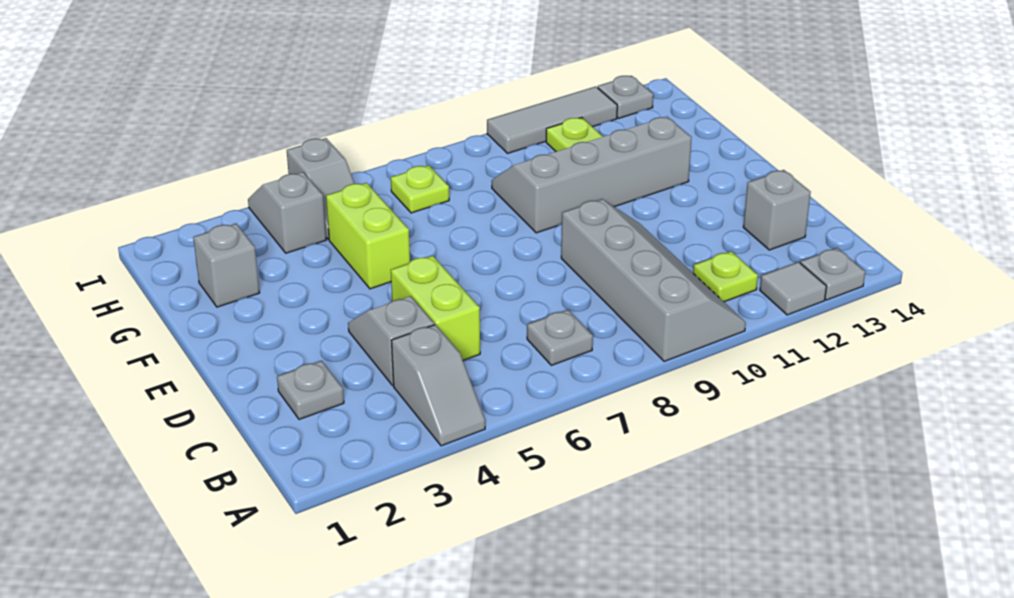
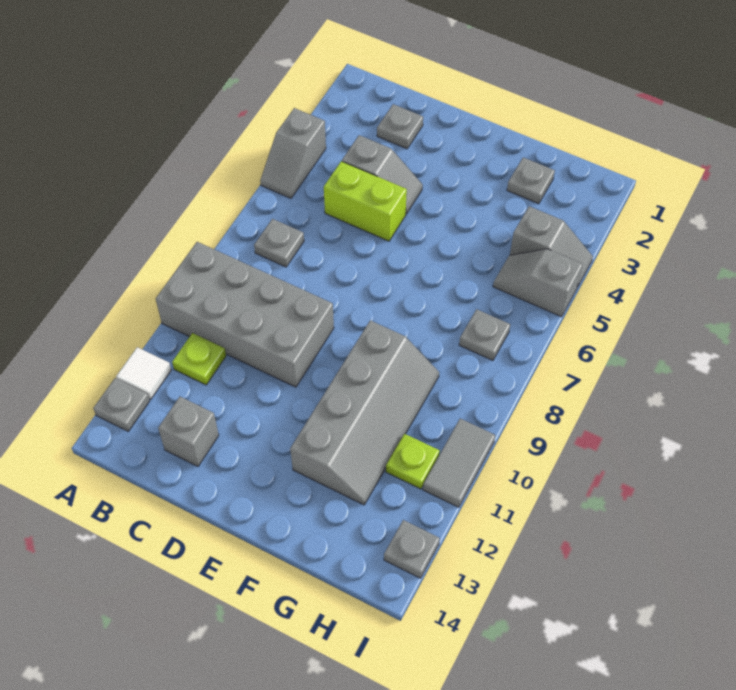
grey 1x2 slope [391,325,485,446] -> grey 1x2 slope turned to [260,108,326,198]
grey 2x4 slope [561,199,746,361] -> grey 2x4 brick [156,242,334,387]
grey 1x1 tile [760,262,826,315] -> white 1x1 tile [116,347,171,400]
lime 1x2 brick [326,183,410,289] -> none
grey 1x1 brick [193,224,260,307] -> grey 1x1 plate [507,157,555,204]
lime 1x1 plate [391,165,449,213] -> grey 1x1 plate [459,309,510,360]
grey 1x3 tile [487,87,617,153] -> grey 1x2 tile [423,419,495,507]

